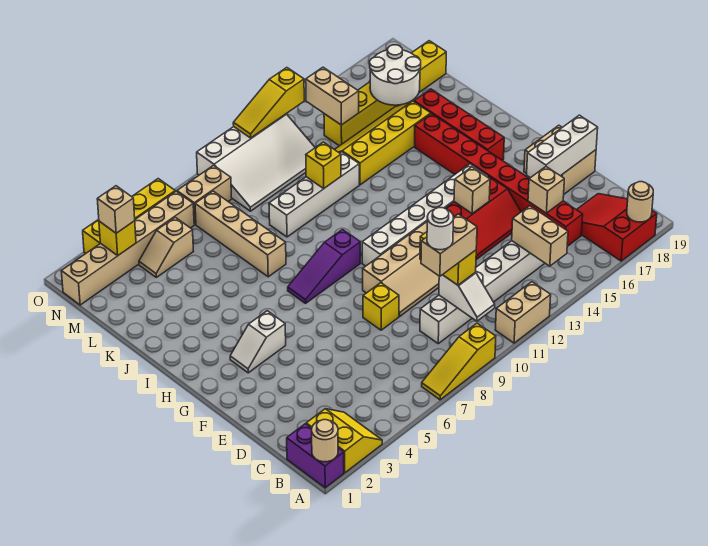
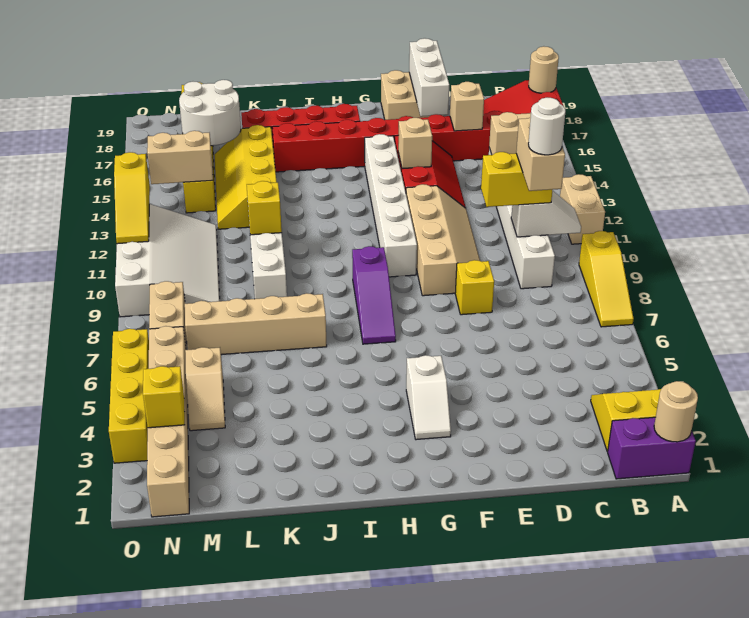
tan 1x1 brick [97,186,135,233] -> none

